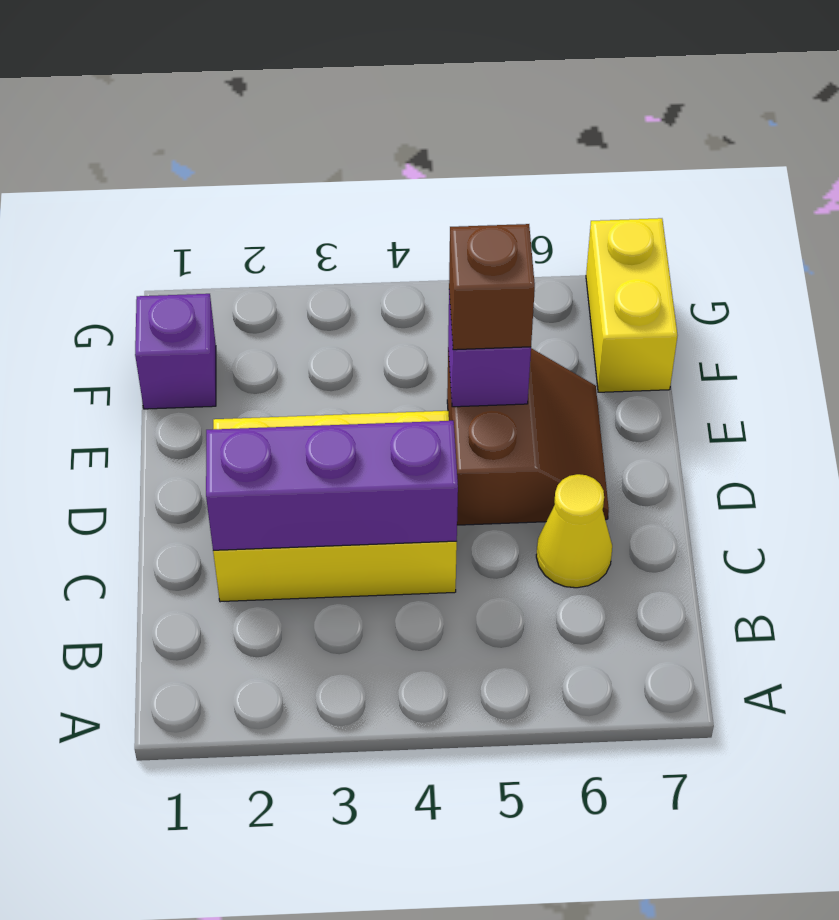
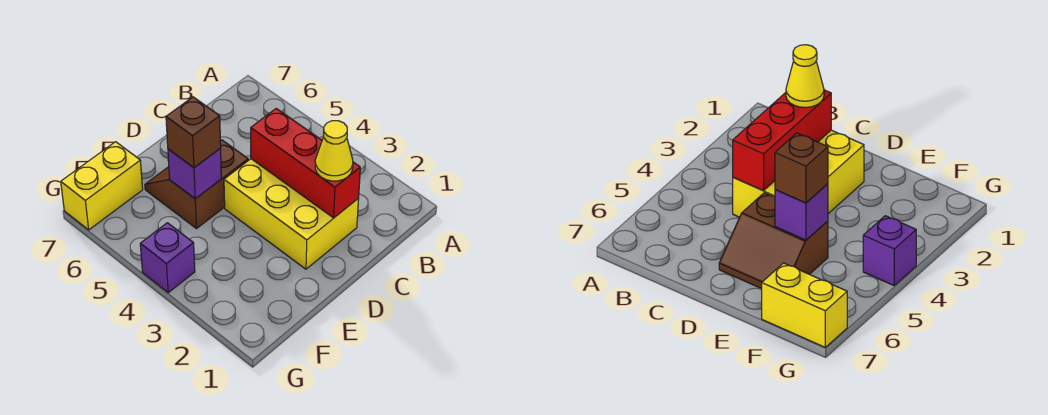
purple 1x3 brick [206,421,458,550] -> red 1x3 brick [251,108,360,218]
yellow 1x1 cone [536,474,612,588] -> yellow 1x1 cone moved to [315,121,353,181]
purple 1x1 brick [135,294,216,409] -> purple 1x1 brick moved to [140,223,195,293]

